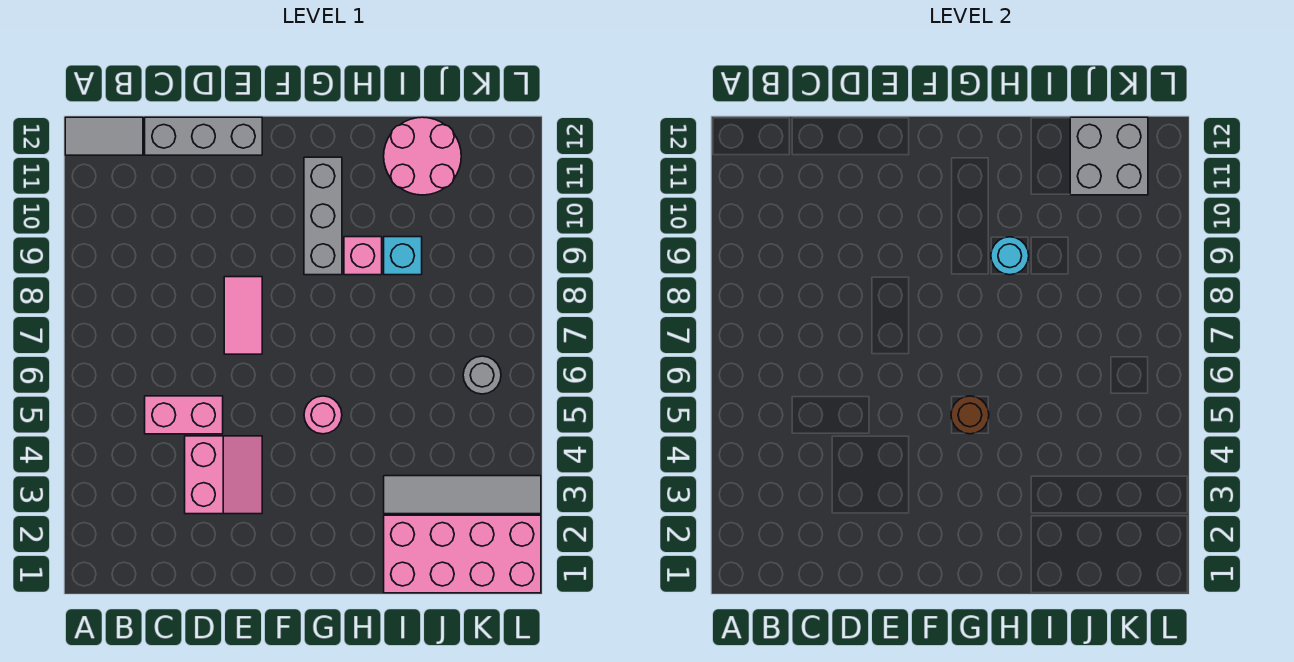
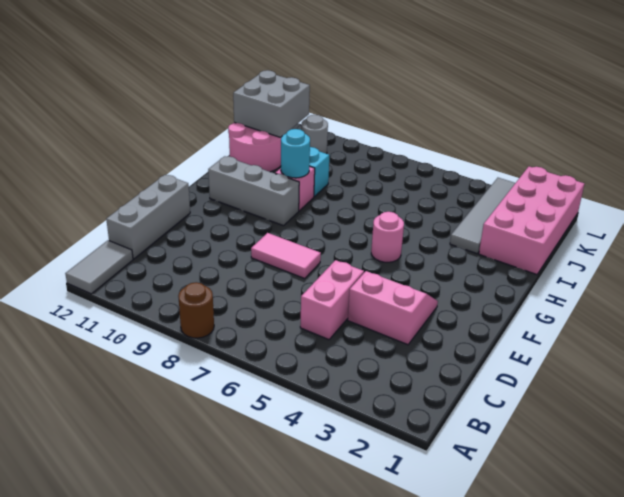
brown 1x1 round brick [951,396,989,434] -> brown 1x1 round brick moved to [178,282,214,338]
grey 1x1 round brick [463,356,501,394] -> grey 1x1 round brick moved to [301,115,328,154]

